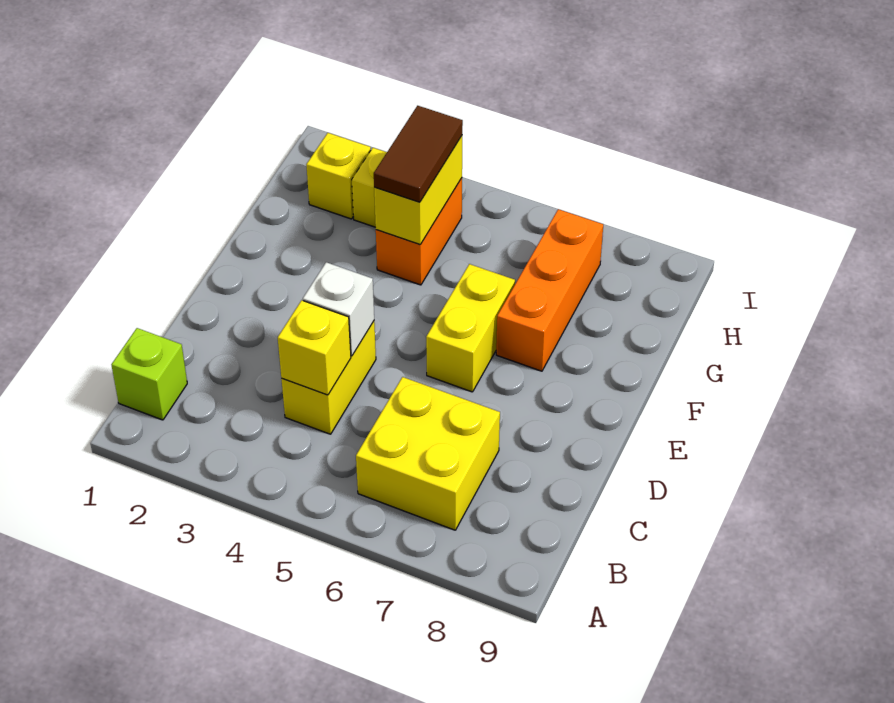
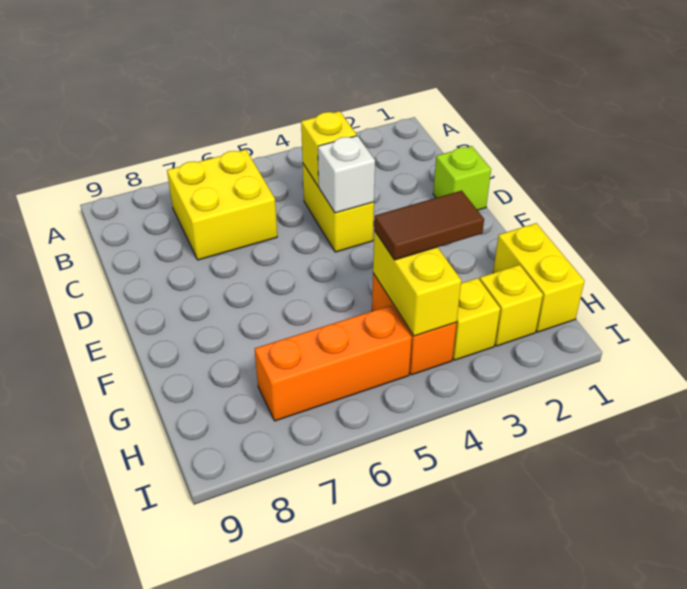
lime 1x1 brick [111,328,187,420] -> lime 1x1 brick moved to [433,146,491,210]
yellow 1x2 brick [426,264,515,392] -> yellow 1x2 brick moved to [493,223,584,332]
orange 1x3 brick [496,209,603,371] -> orange 1x3 brick turned to [255,305,412,421]
brown 1x2 tile [374,106,463,202] -> brown 1x2 tile turned to [374,191,484,260]

